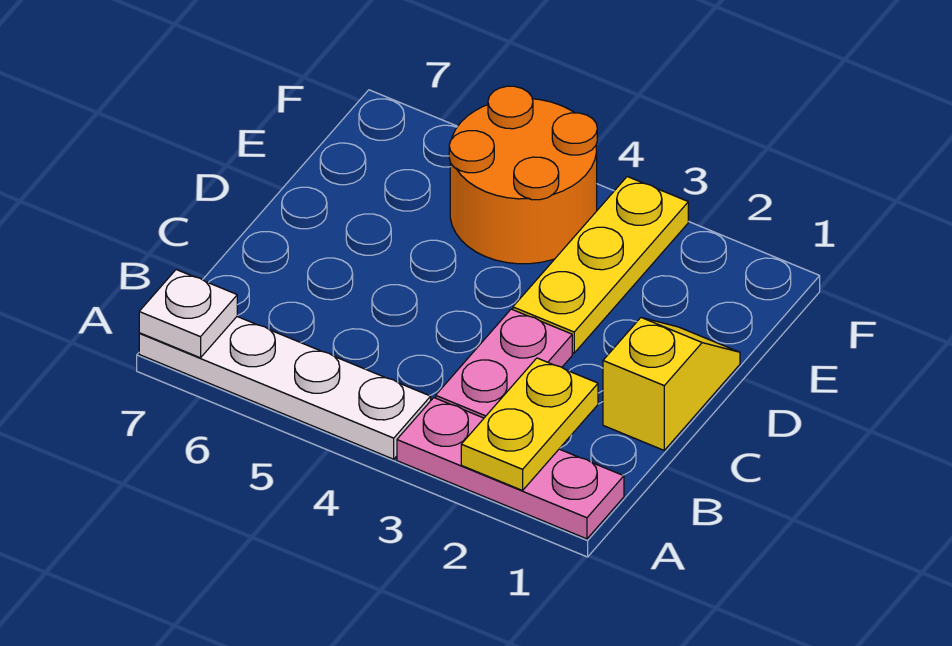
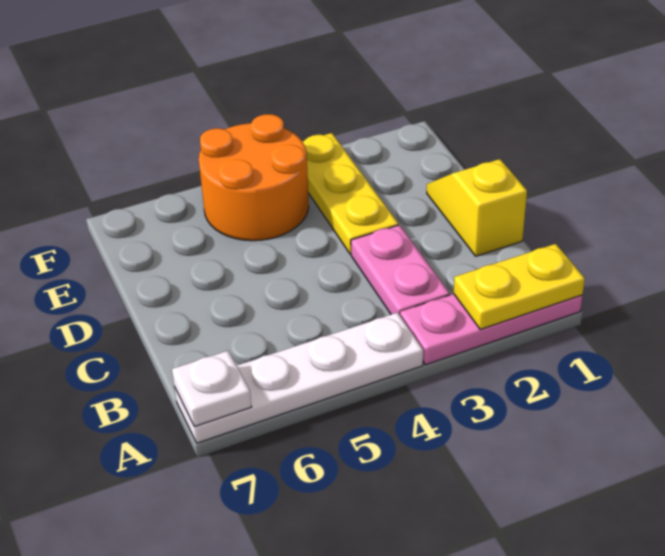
yellow 1x2 plate [461,358,598,490] -> yellow 1x2 plate turned to [454,244,585,330]

